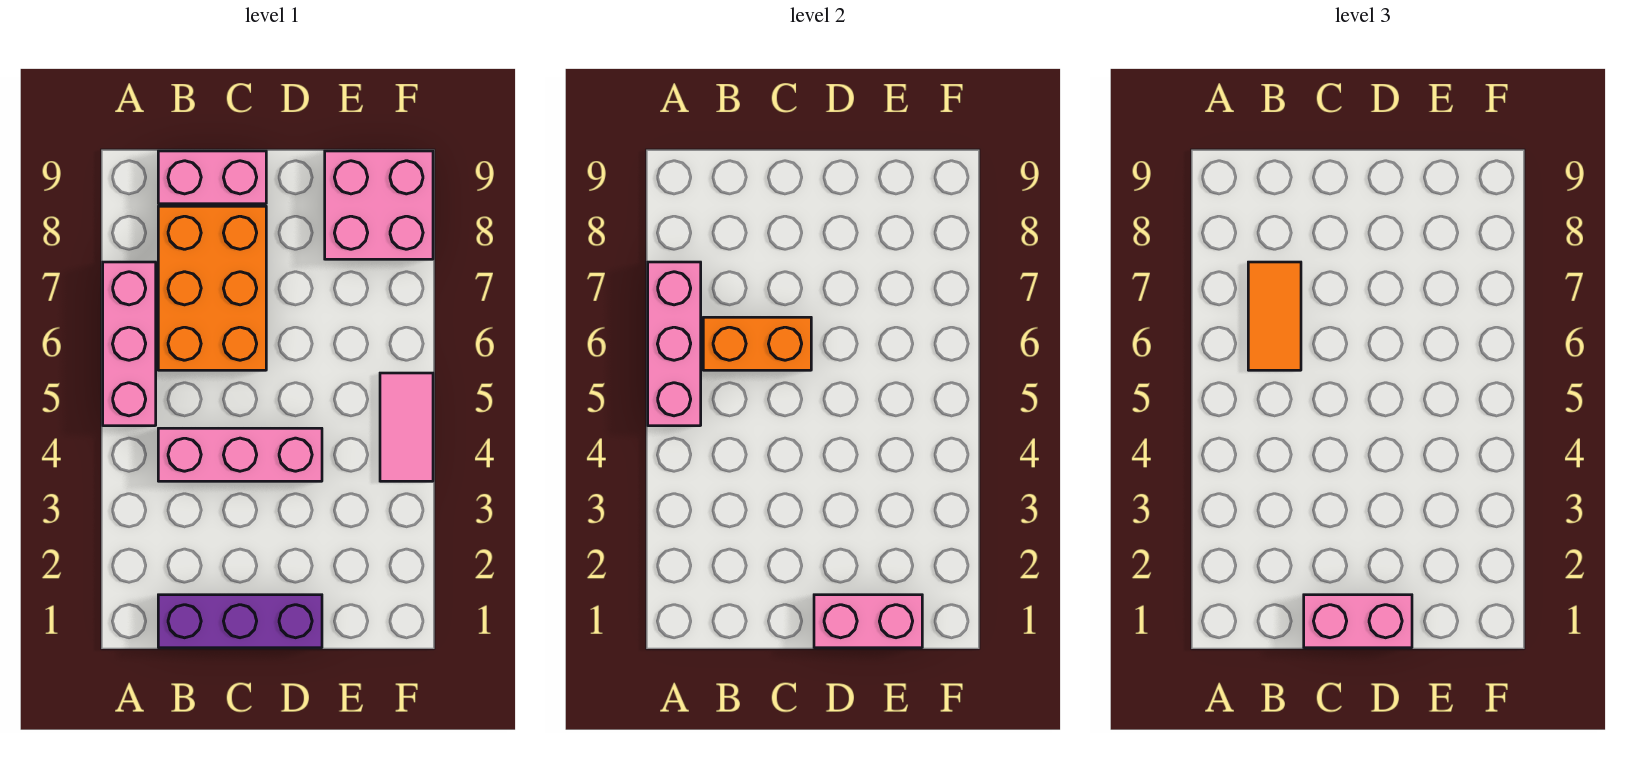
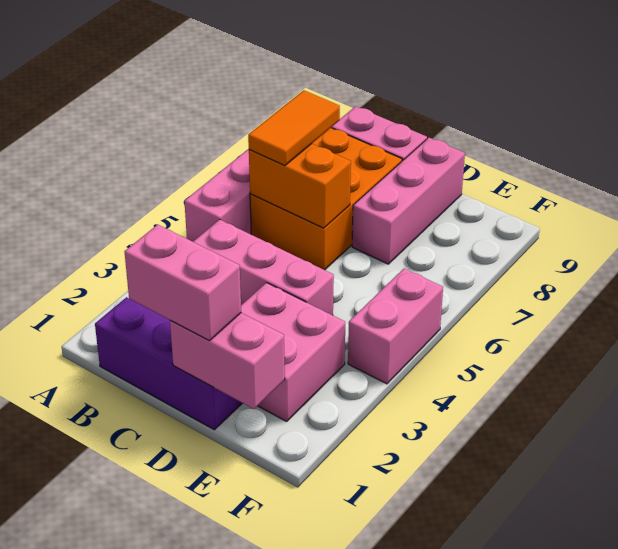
pink 1x3 brick [648,262,701,426] -> pink 1x3 brick moved to [352,138,465,264]
pink 2x2 brick [325,151,433,259] -> pink 2x2 brick moved to [241,283,345,421]
pink 1x2 tile [380,373,433,481] -> pink 1x2 brick [348,269,443,384]

